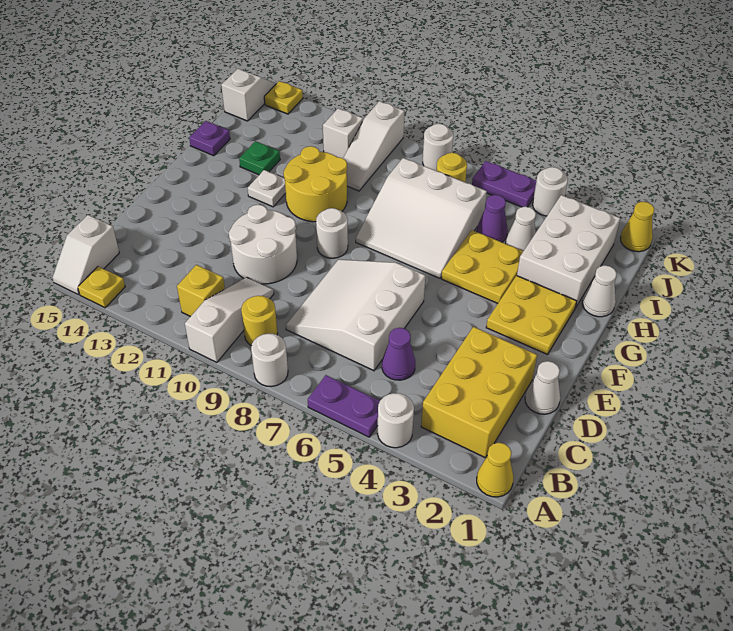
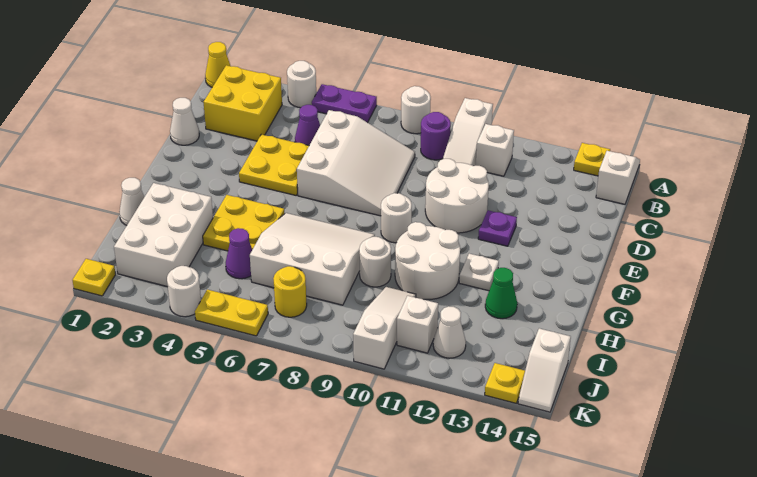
yellow 2x3 brick [421,327,537,458] -> yellow 2x2 brick [203,65,282,141]
yellow 1x1 round brick [241,296,278,346] -> purple 1x1 round brick [421,112,451,160]
yellow 1x1 brick [177,265,225,317] -> white 1x1 brick [476,124,514,176]
yellow 2x2 plate [486,276,577,355] -> yellow 2x2 plate moved to [239,134,309,195]
yellow 2x2 round brick [284,146,347,222] -> white 2x2 round brick [395,222,460,300]
green 1x1 plate [239,141,280,175] -> green 1x1 cone [485,268,517,319]
purple 1x1 plate [189,121,230,156] -> purple 1x1 plate moved to [478,210,517,246]
white 1x1 cone [506,207,536,251] -> white 1x1 cone moved to [433,306,466,358]
yellow 1x1 cone [620,202,654,252] -> yellow 1x1 plate [73,259,116,296]
purple 1x2 plate [472,161,536,207] -> yellow 1x2 plate [195,290,268,336]
white 1x1 round brick [423,124,453,171] -> white 1x1 round brick moved to [359,237,391,287]

